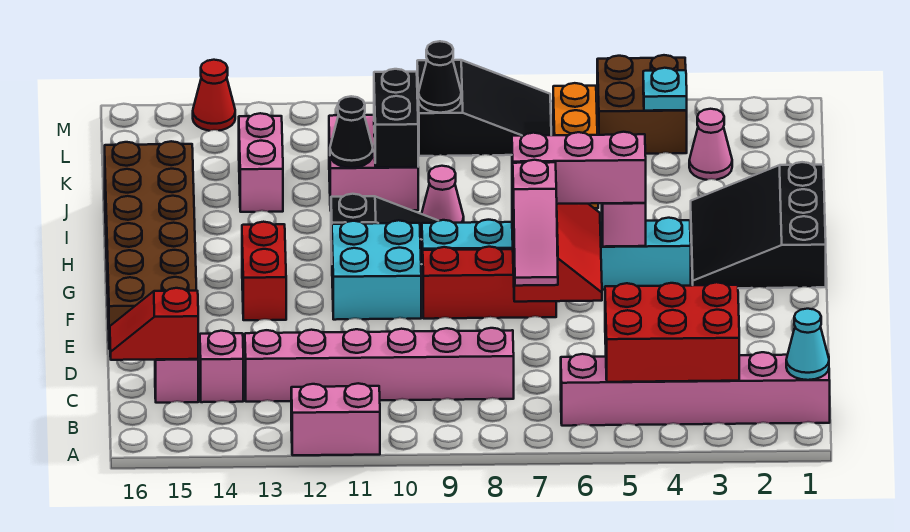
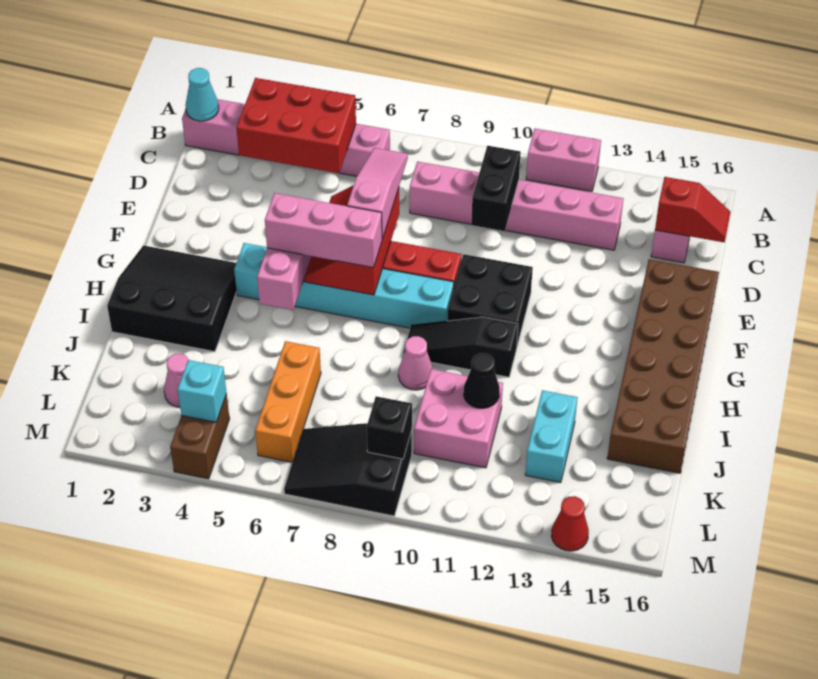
pink 1x1 brick [200,331,243,402] -> none
cyan 2x2 brick [332,220,421,320] -> black 2x2 brick [447,254,533,346]
red 1x2 brick [242,222,286,320] -> none
black 3x3 slope [691,162,826,288] -> black 3x3 slope turned to [107,246,236,352]
black 1x2 brick [374,69,418,168] -> black 1x2 brick moved to [471,146,521,231]
pink 1x2 brick [239,113,283,212] -> cyan 1x2 brick [525,390,578,483]
brown 2x2 brick [597,55,687,154] -> brown 1x2 brick [170,394,230,479]
cyan 1x1 plate [643,68,687,111] -> cyan 1x1 brick [178,360,227,422]
black 1x1 cone [418,41,461,113] -> black 1x1 brick [367,396,412,459]

